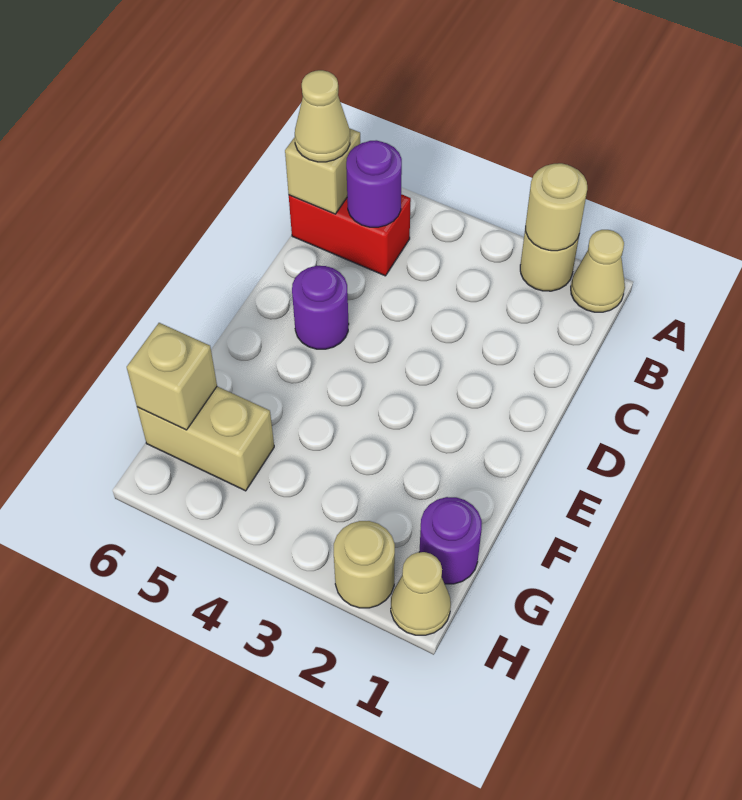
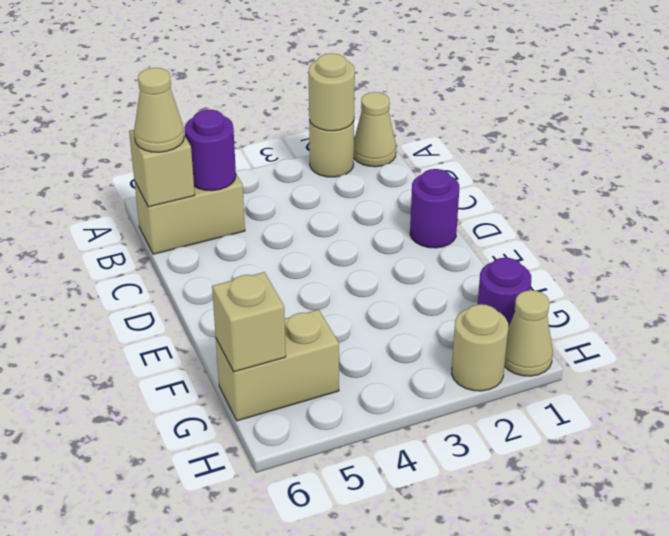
red 1x2 brick [289,194,411,276] -> tan 1x2 brick [135,174,245,254]
purple 1x1 round brick [292,266,349,349] -> purple 1x1 round brick moved to [410,169,459,248]

